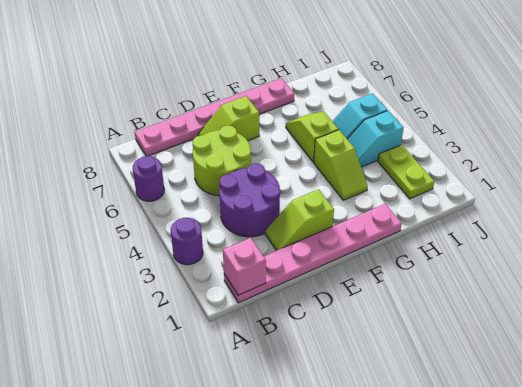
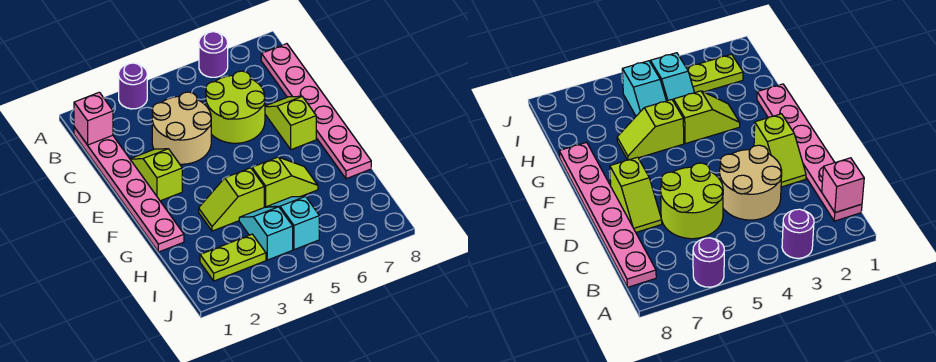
purple 2x2 round brick [219,163,280,237] -> tan 2x2 round brick [152,92,211,164]

